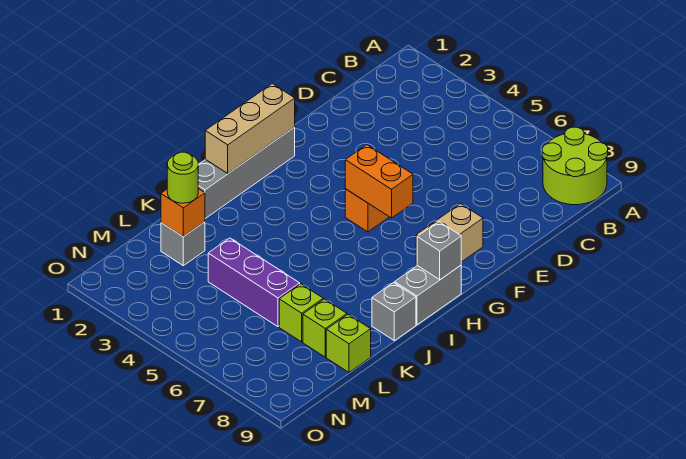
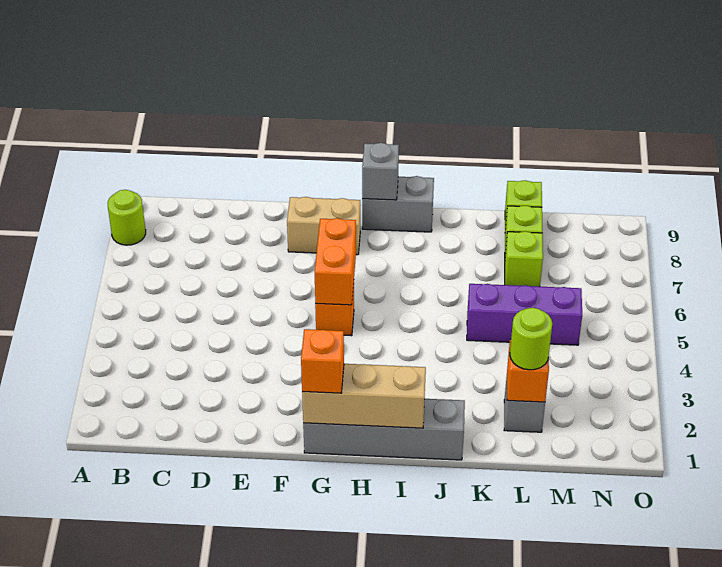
lime 2x2 round brick [542,127,608,205] -> lime 1x1 round brick [108,190,146,245]
none -> orange 1x1 brick [301,329,344,393]
grey 1x1 brick [372,283,416,341] -> none
purple 1x3 brick [208,238,300,327] -> purple 1x3 brick turned to [467,284,582,345]

